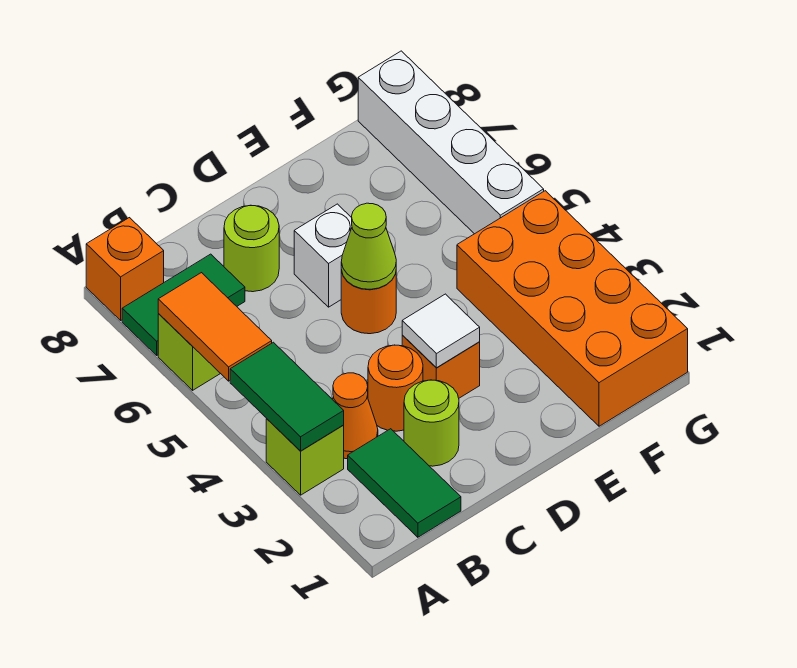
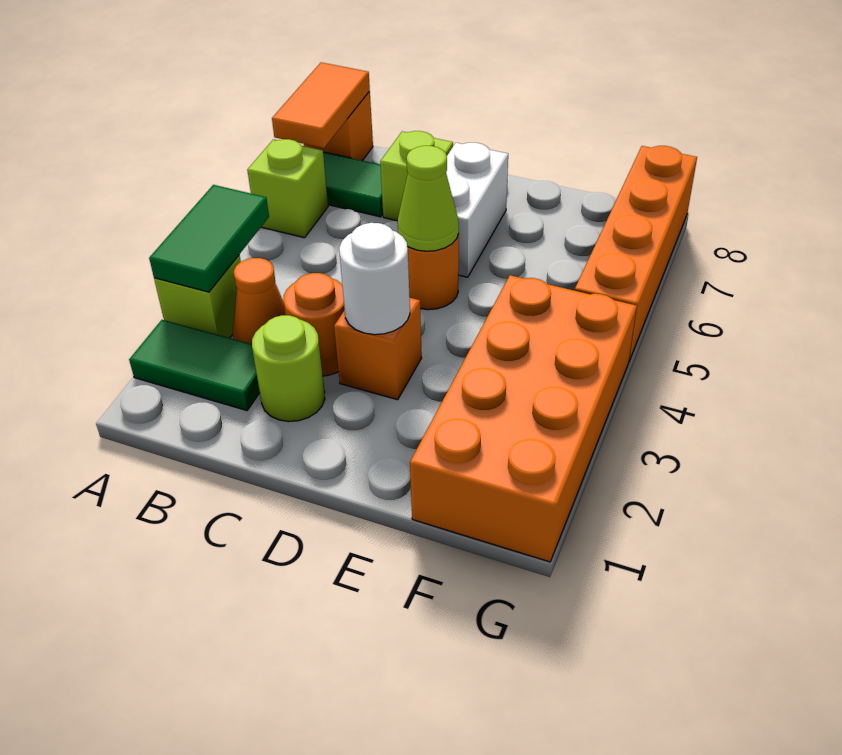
orange 1x2 tile [158,273,272,381] -> orange 1x2 tile moved to [272,62,370,148]
green 1x2 tile [348,429,461,537] -> green 1x2 tile turned to [129,320,260,411]
lime 1x1 round brick [224,205,279,292] -> lime 1x1 brick [380,131,453,221]
white 1x1 tile [402,294,480,368] -> white 1x1 round brick [339,223,410,335]
white 1x1 brick [294,204,352,307] -> white 1x2 brick [446,143,508,277]
white 1x4 brick [358,51,544,234] -> orange 1x4 brick [575,146,697,361]

